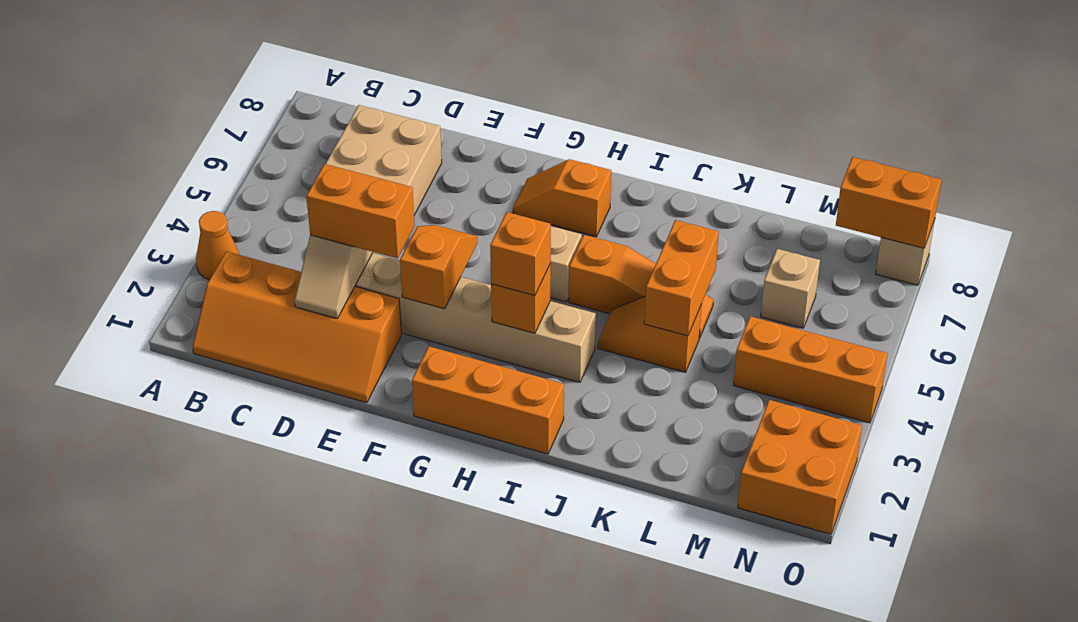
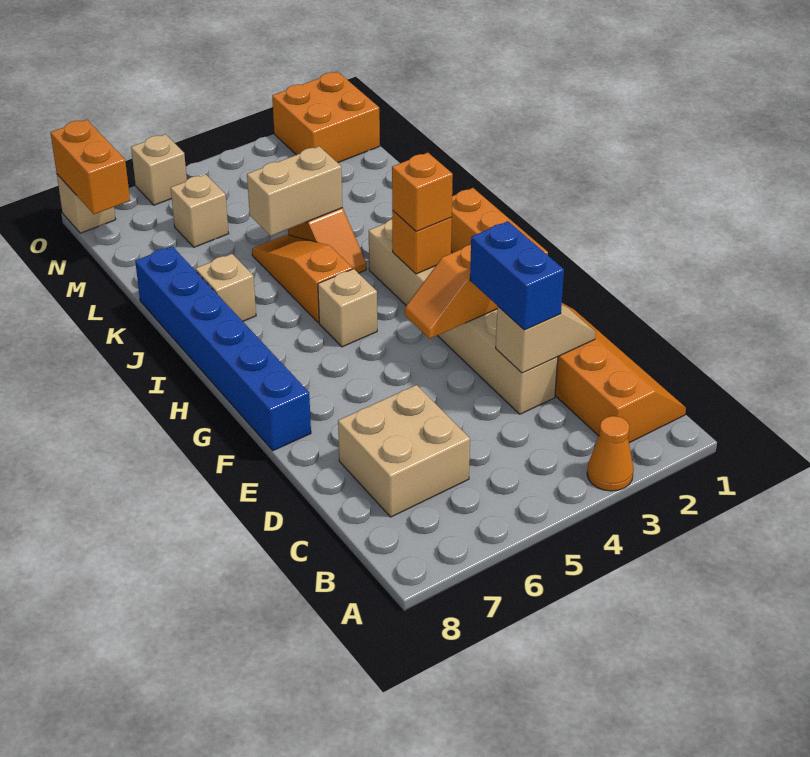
orange 1x2 brick [306,164,415,258] -> blue 1x2 brick [470,221,564,330]
none -> blue 1x6 brick [135,246,311,451]
orange 1x2 slope [513,159,611,237] -> none
none -> tan 1x1 brick [196,254,256,321]
orange 1x2 brick [644,220,719,336] -> tan 1x2 brick [247,146,342,236]
orange 1x3 brick [734,316,888,423] -> none
none -> tan 1x1 brick [131,134,187,205]

